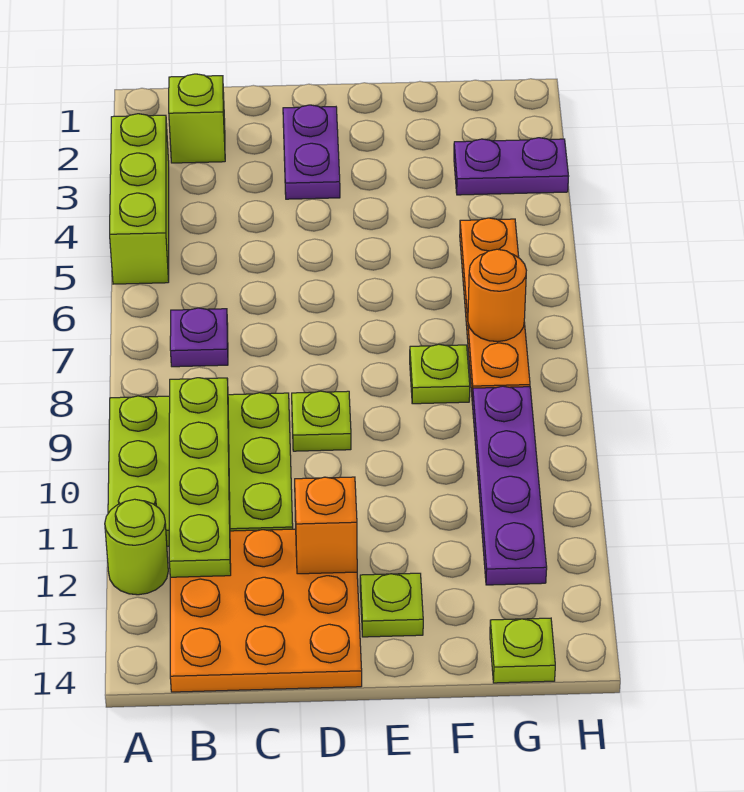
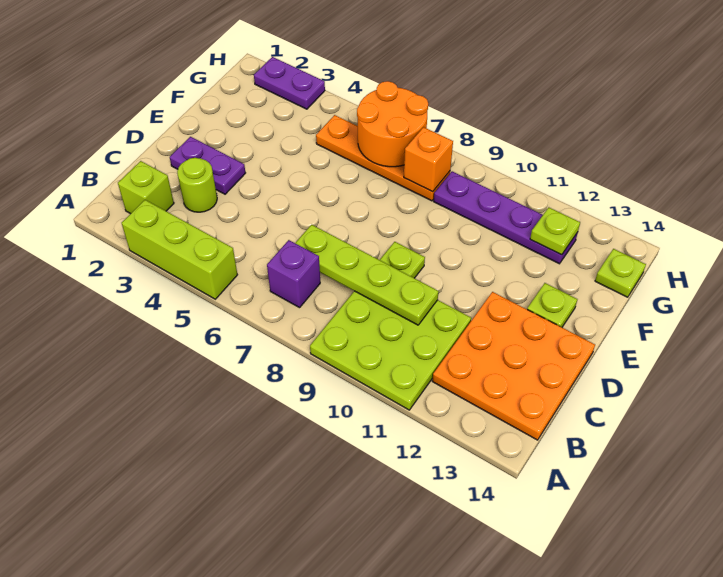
lime 1x1 round brick [105,499,168,595] -> lime 1x1 round brick moved to [177,158,217,212]
purple 1x1 plate [170,308,228,367] -> purple 1x1 brick [267,240,320,308]
lime 1x4 plate [169,378,231,577] -> lime 1x4 plate moved to [295,225,439,325]
orange 1x1 brick [295,477,357,574] -> orange 1x1 brick moved to [404,127,453,192]
lime 1x1 plate [410,344,470,404] -> lime 1x1 plate moved to [530,208,580,255]
purple 1x2 plate [454,138,569,195] -> purple 1x2 plate turned to [254,57,325,109]
orange 1x1 round brick [468,249,526,342] -> orange 2x2 round brick [357,81,428,167]

